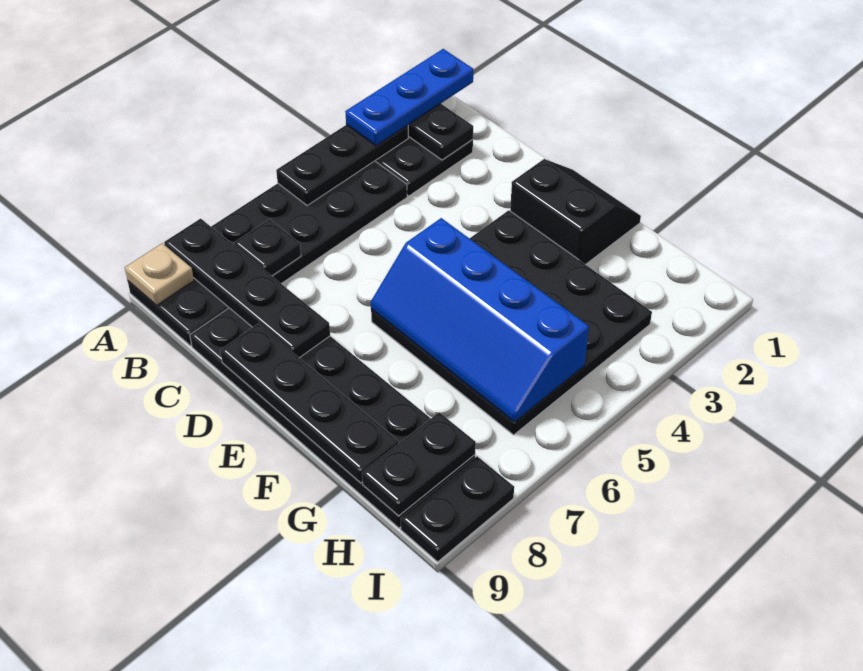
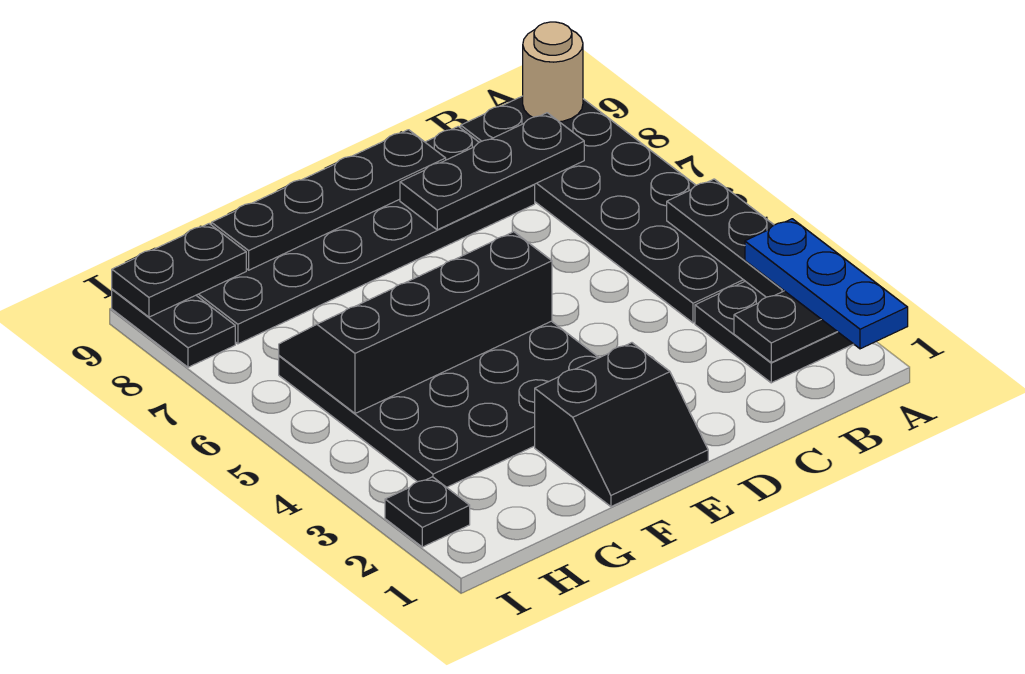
black 1x4 plate [164,219,330,358] -> black 1x3 plate [400,113,584,230]
tan 1x1 plate [125,243,194,306] -> tan 1x1 round brick [523,22,583,122]
black 1x1 plate [234,219,301,276] -> black 1x1 plate moved to [385,477,470,547]
blue 2x4 slope [371,218,589,422] -> black 2x4 slope [279,232,552,413]
black 1x2 plate [362,412,476,516] -> black 1x2 plate turned to [112,224,246,317]

